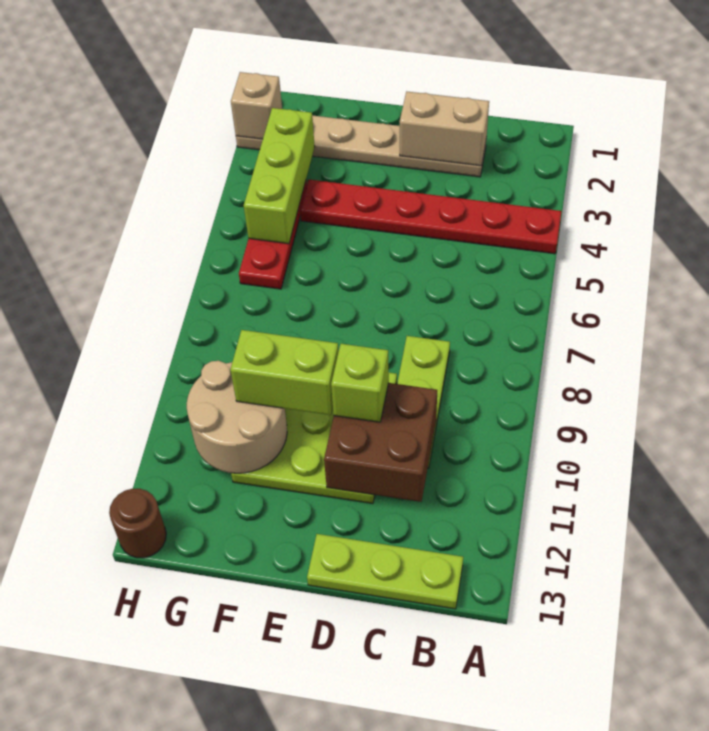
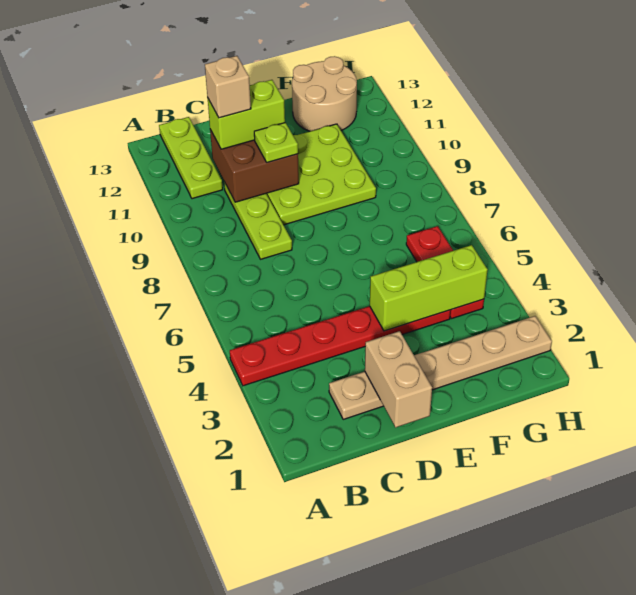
lime 1x3 plate [307,534,463,609] -> lime 1x3 plate turned to [159,117,223,199]
tan 1x2 brick [400,92,489,166] -> tan 1x2 brick turned to [365,331,432,427]
lime 1x1 brick [331,344,389,422] -> lime 1x1 plate [254,123,298,163]
lime 1x2 brick [230,330,339,415] -> lime 1x2 brick moved to [208,80,285,149]
tan 2x2 round brick [187,361,287,473] -> tan 2x2 round brick moved to [292,56,357,131]
lime 1x3 brick [244,108,315,244] -> lime 1x3 brick turned to [370,245,487,331]
tan 1x1 brick [231,72,282,139] -> tan 1x1 brick moved to [205,56,251,118]
brown 1x1 round brick [109,489,166,558] -> none

